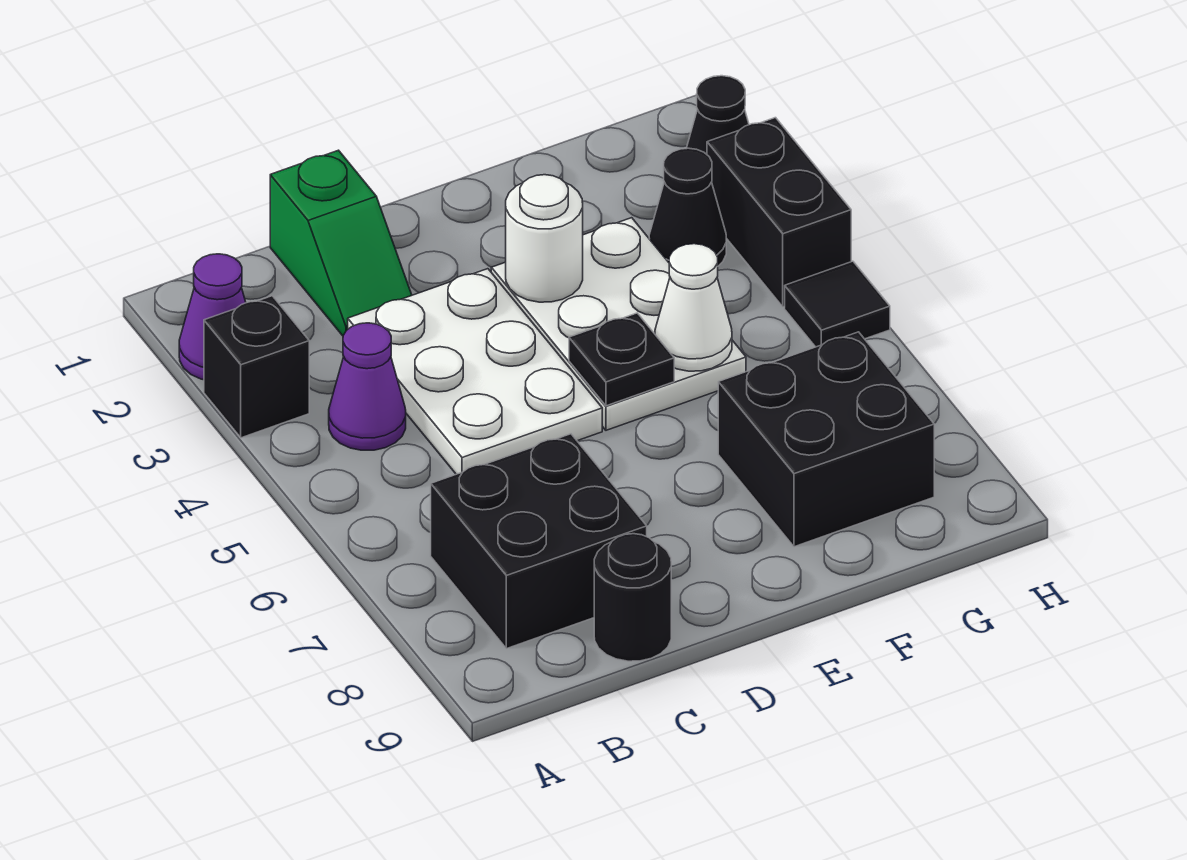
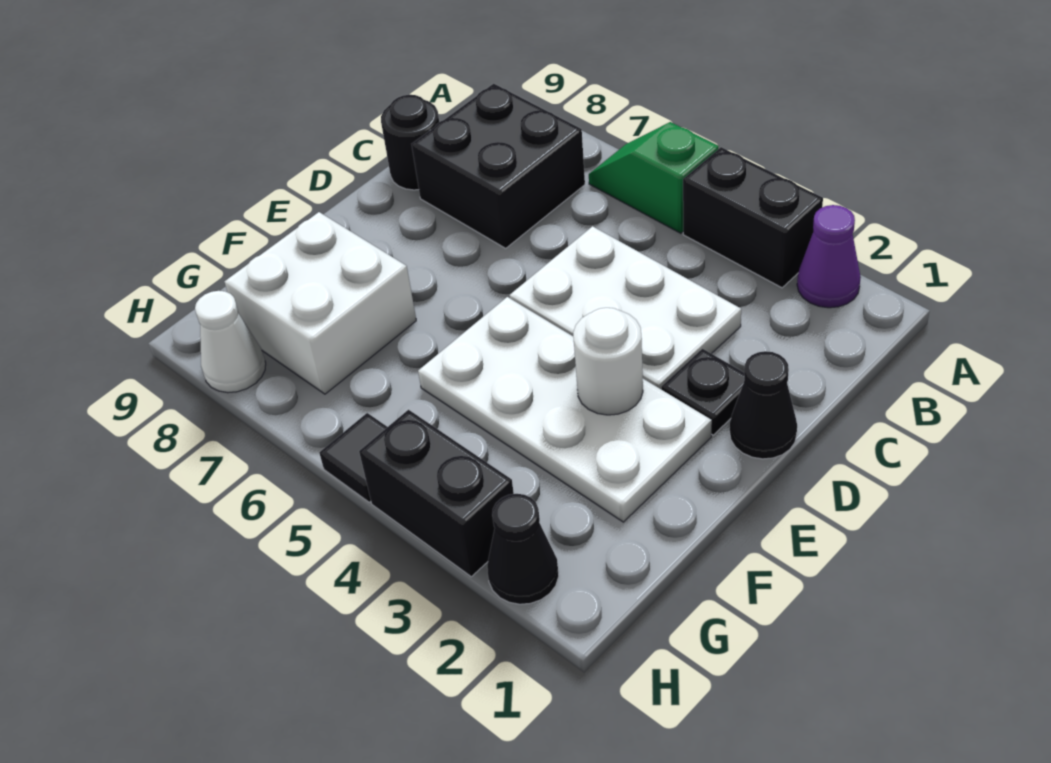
black 1x1 brick [204,296,309,438] -> black 1x2 brick [683,147,823,288]
purple 1x1 cone [329,323,406,450] -> none
green 1x2 slope [270,150,412,336] -> green 1x2 slope moved to [589,122,719,233]
white 2x3 plate [491,218,746,430] -> white 2x4 plate [418,297,712,522]
black 1x1 plate [569,313,674,406] -> black 1x1 plate moved to [661,349,744,435]
white 1x1 cone [655,244,732,371] -> white 1x1 cone moved to [195,291,266,393]
black 2x2 brick [718,332,934,547] -> white 2x2 brick [224,212,416,394]
black 1x1 cone [649,148,726,266] -> black 1x1 cone moved to [730,351,797,459]

